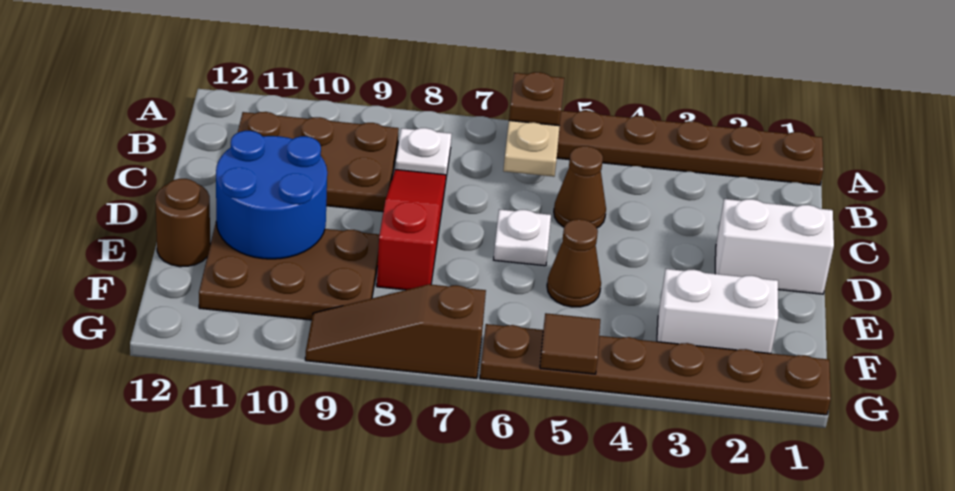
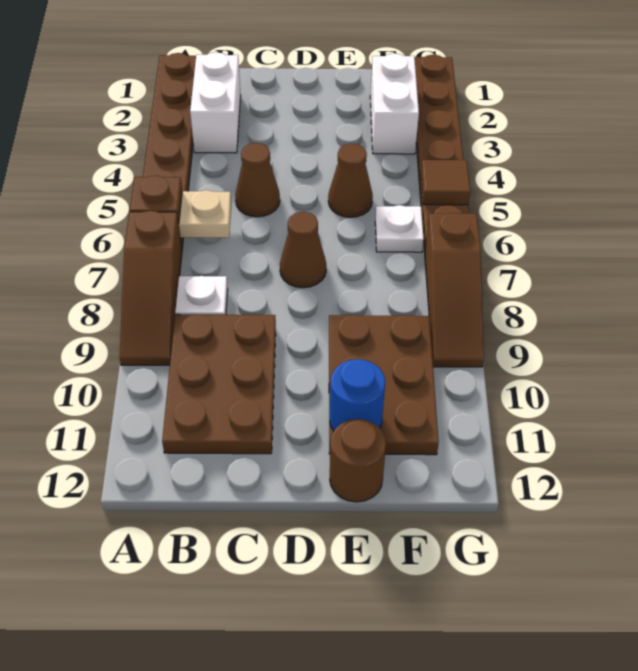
none -> brown 1x3 slope [120,211,182,365]
red 1x3 slope [377,170,446,290] -> none
white 1x2 brick [715,199,834,294] -> white 1x2 brick moved to [190,52,241,153]
white 1x1 plate [494,209,551,266] -> white 1x1 plate moved to [375,205,424,252]
none -> brown 1x1 cone [280,212,326,288]
blue 2x2 round brick [216,131,327,259] -> blue 1x1 round brick [330,359,385,431]

